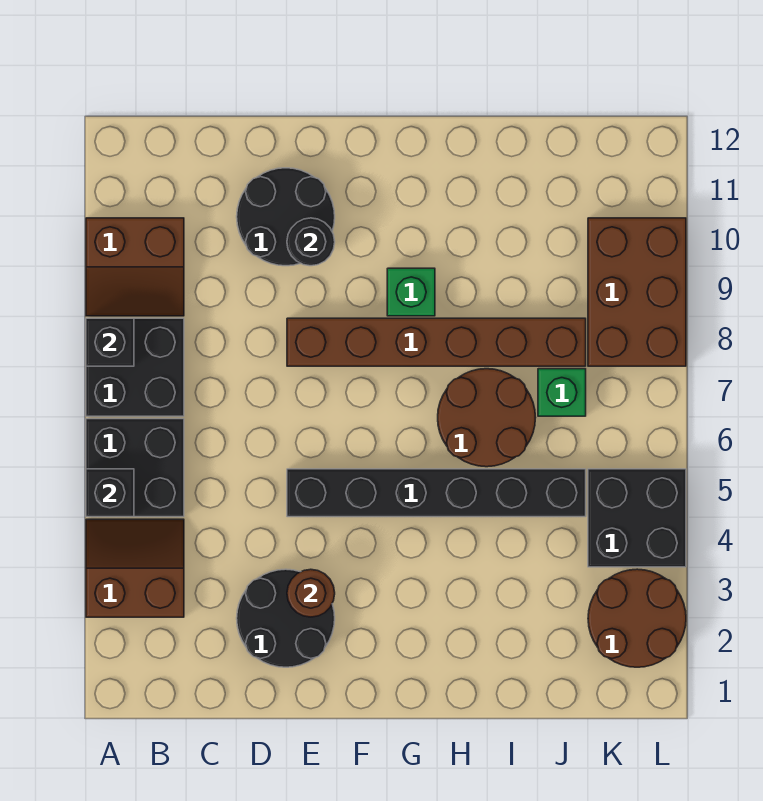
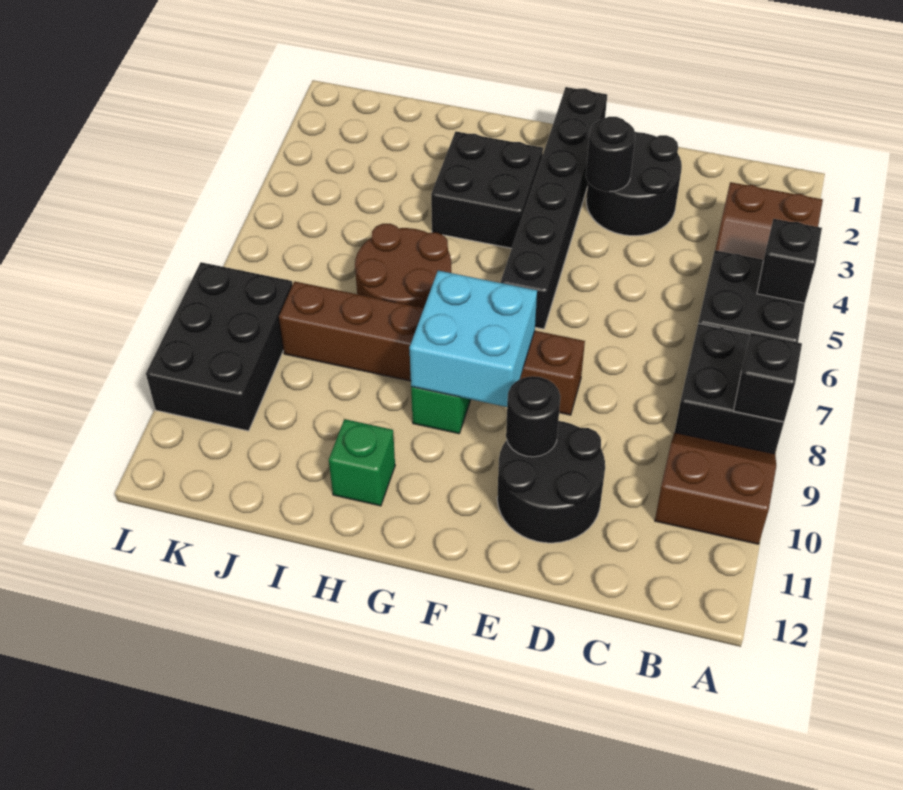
brown 1x1 round brick [287,569,335,617] -> black 1x1 round brick [586,117,636,192]
black 1x6 brick [287,469,586,517] -> black 1x6 brick turned to [501,87,607,329]
none -> cyan 2x2 brick [409,271,537,407]
green 1x1 brick [538,369,586,416] -> green 1x1 brick moved to [329,419,395,506]
brown 2x2 round brick [588,569,686,667] -> none
black 2x2 brick [588,469,686,567] -> black 2x2 brick moved to [431,132,543,248]
brown 2x3 brick [588,218,686,366] -> black 2x3 brick [146,262,292,431]

